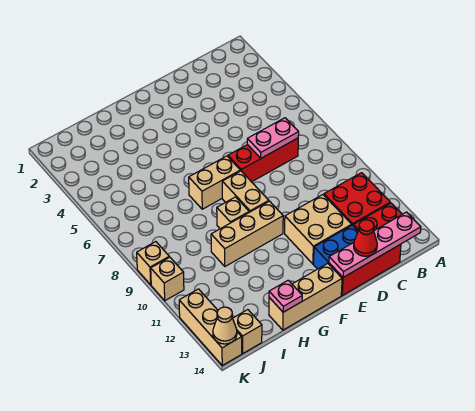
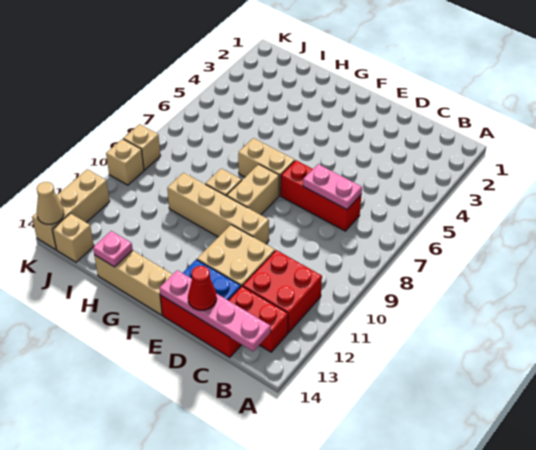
tan 1x3 brick [211,201,283,266] -> tan 1x4 brick [167,173,269,244]

